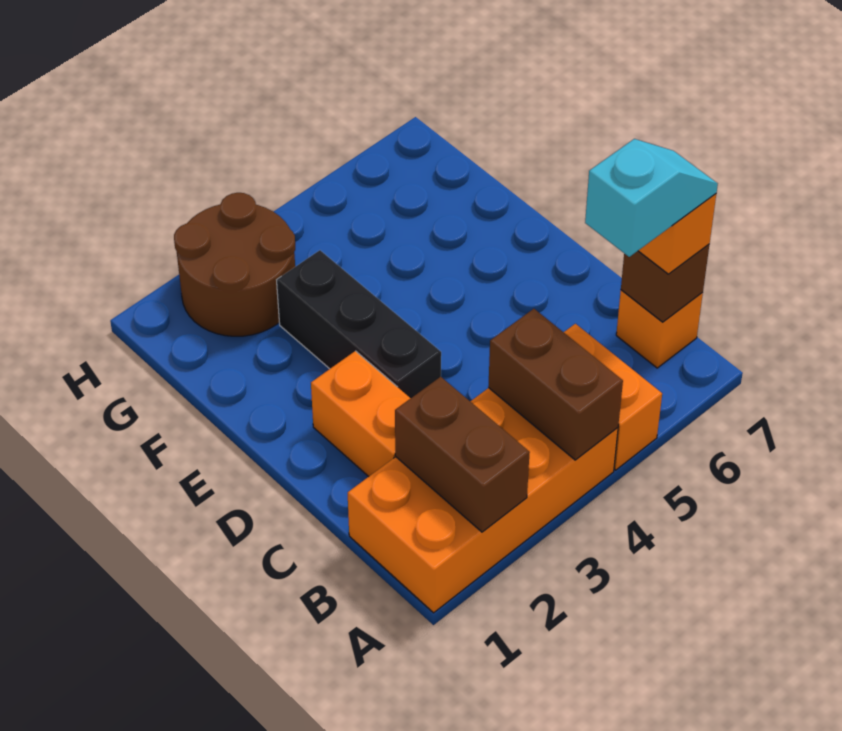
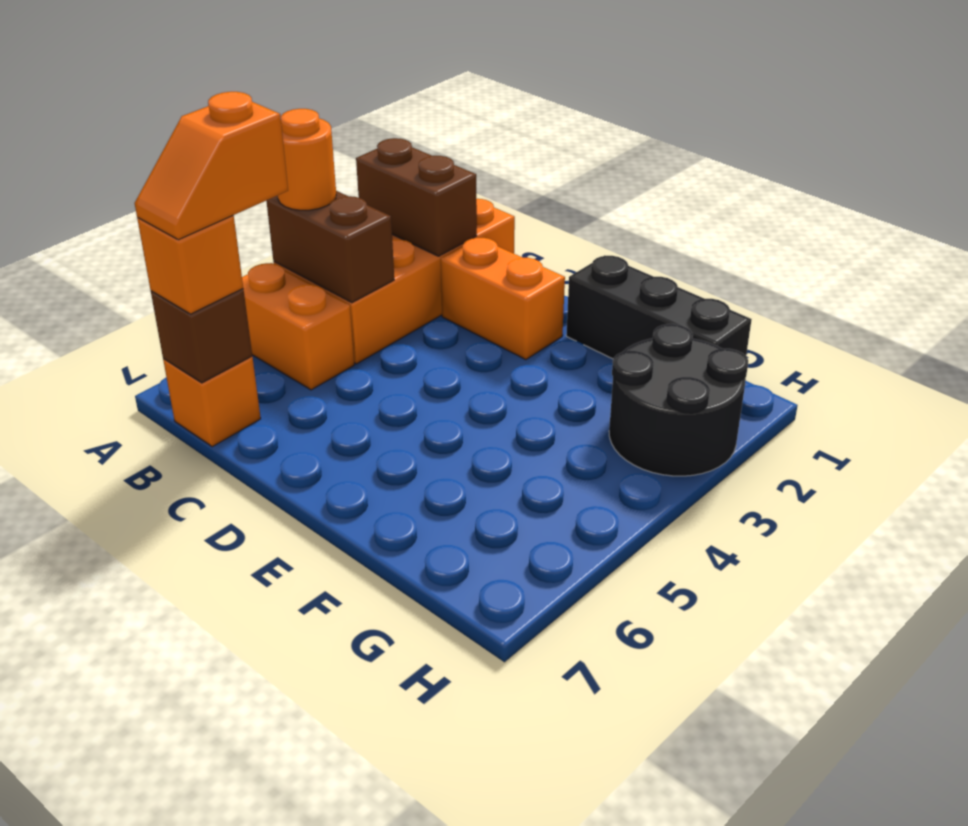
none -> orange 1x1 round brick [278,109,336,210]
cyan 1x2 slope [585,139,718,257] -> orange 1x2 slope [135,92,288,240]
black 1x3 brick [277,250,441,398] -> black 1x3 brick moved to [566,255,752,359]
brown 2x2 round brick [174,193,295,336] -> black 2x2 round brick [609,324,748,476]

